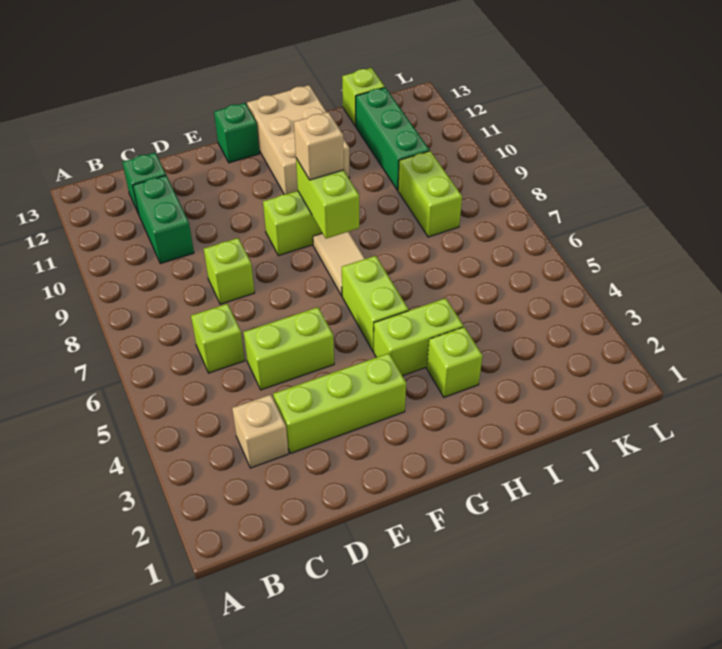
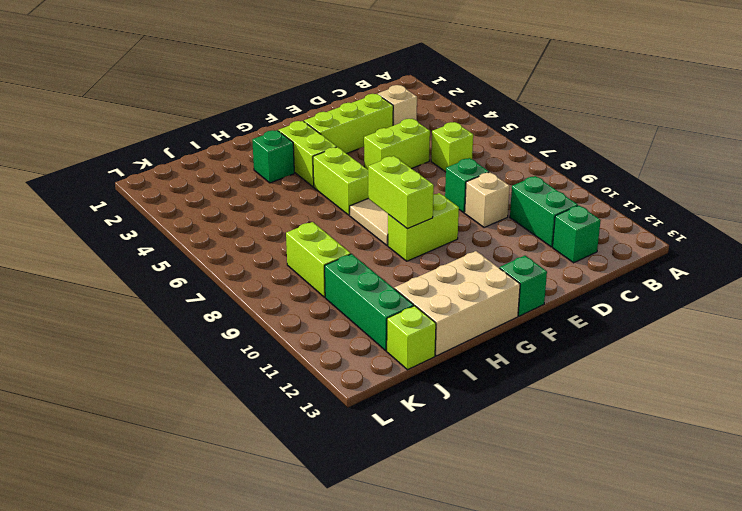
lime 1x1 brick [204,238,255,304] -> green 1x1 brick [445,158,489,213]
lime 1x2 brick [374,298,463,376] -> lime 1x2 brick turned to [278,121,337,187]
tan 1x1 brick [294,112,344,180] -> tan 1x1 brick moved to [465,172,510,228]
tan 2x3 brick [247,85,349,194] -> tan 2x3 brick turned to [394,251,520,356]
lime 1x1 brick [427,327,483,397] -> green 1x1 brick [252,130,294,183]

